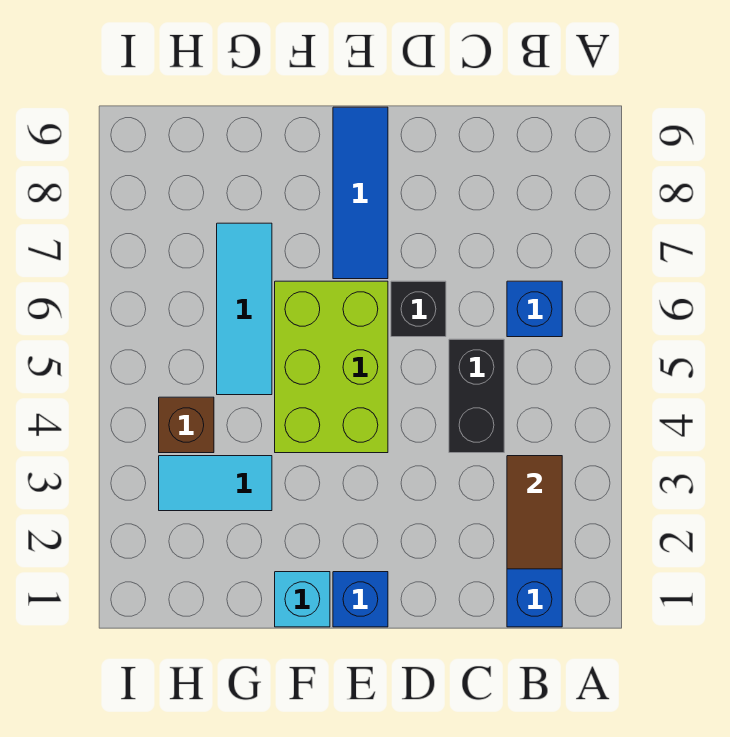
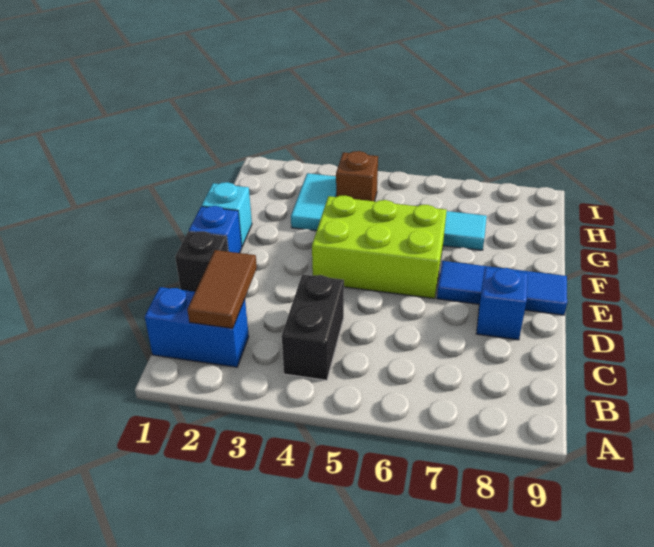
brown 1x2 tile [507,456,562,569] -> brown 1x2 tile turned to [187,250,257,328]
blue 1x1 brick [507,281,562,337] -> blue 1x1 brick moved to [476,268,528,340]
black 1x2 brick [449,339,504,453] -> black 1x2 brick turned to [282,274,344,380]
black 1x1 brick [391,281,446,337] -> black 1x1 brick moved to [175,231,228,292]

